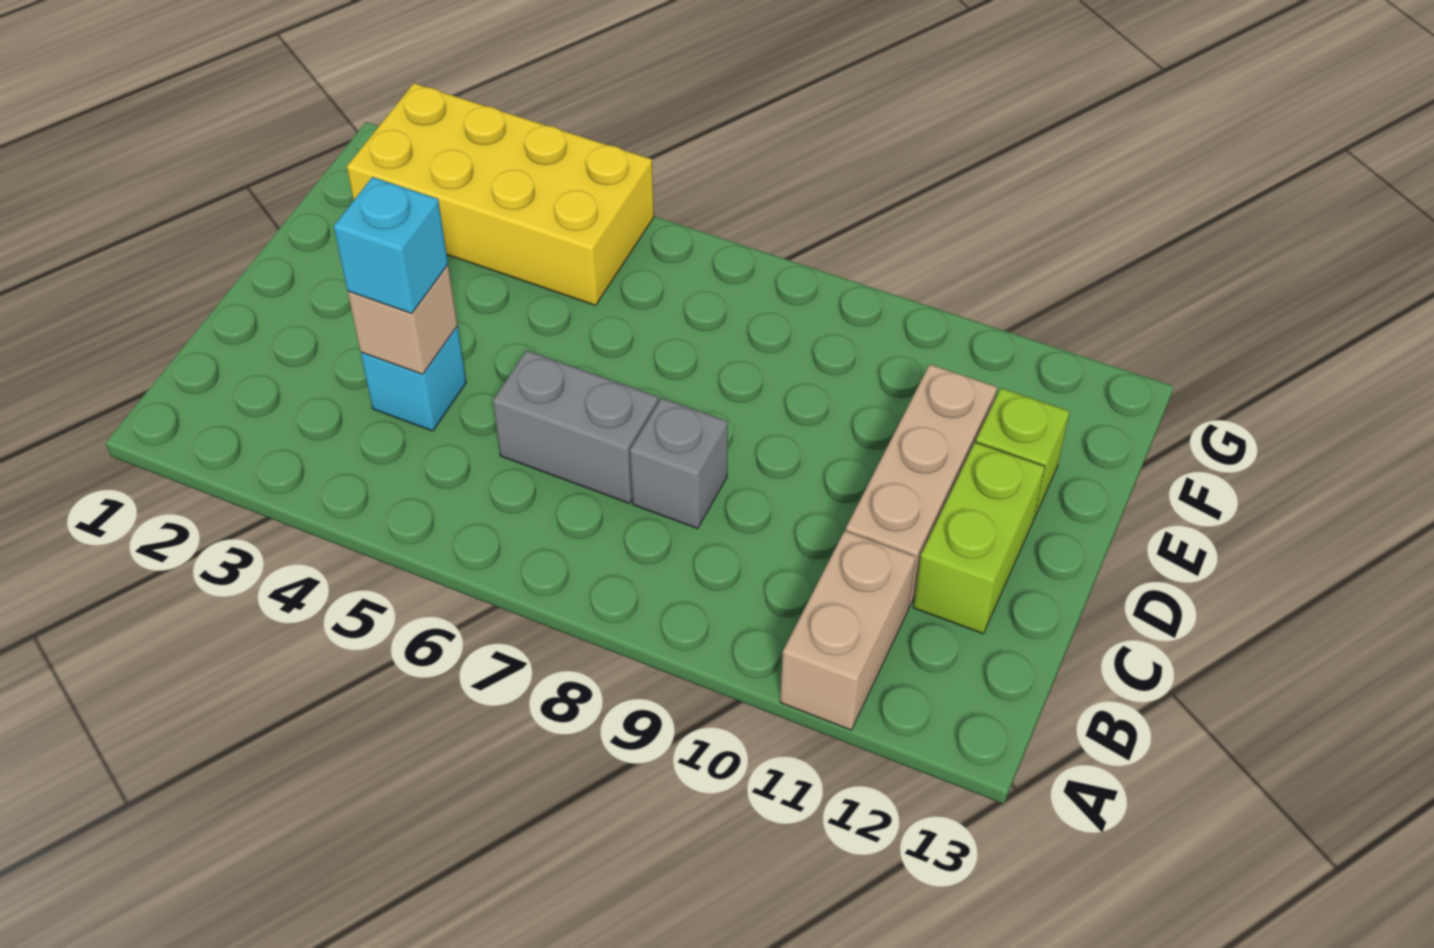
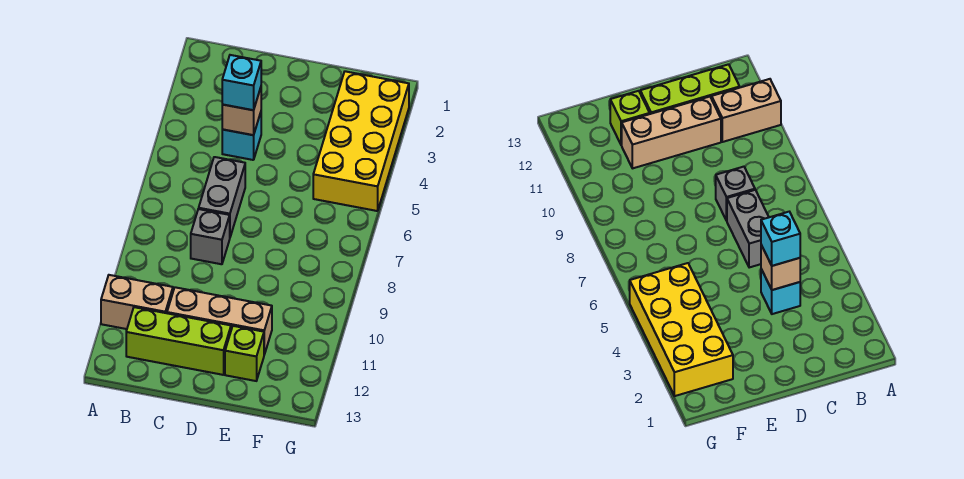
lime 1x2 brick [914,442,1045,633] -> lime 1x3 brick [126,307,231,375]

